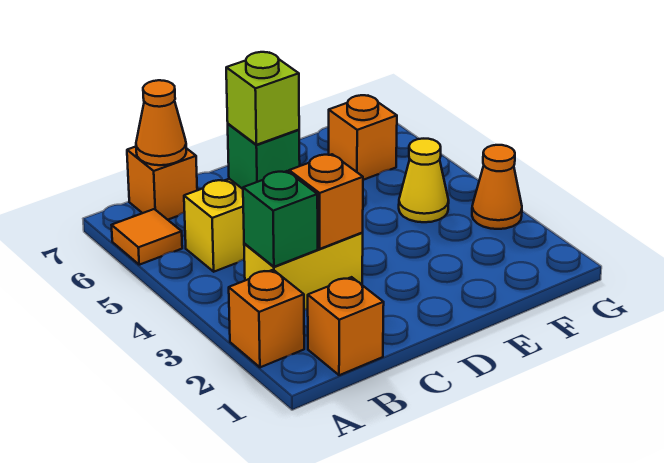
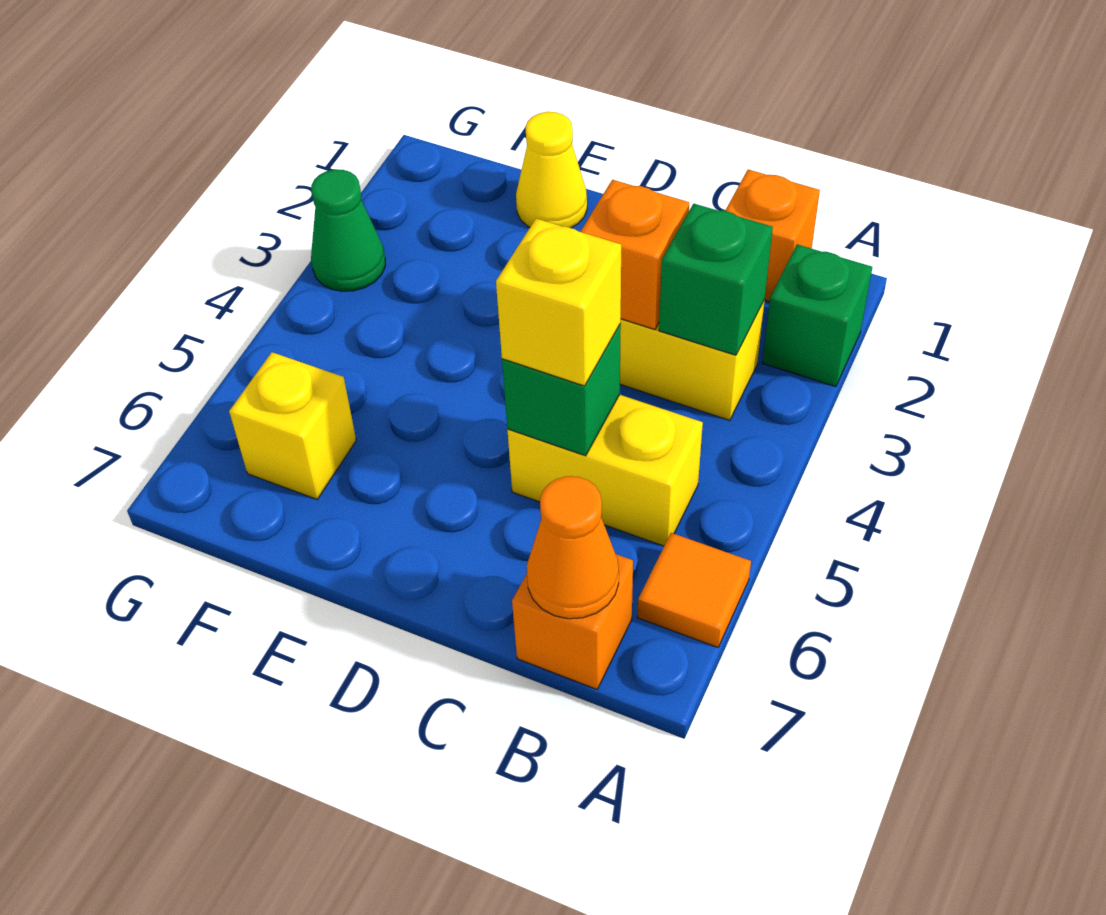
orange 1x1 brick [229,270,304,367] -> green 1x1 brick [762,244,872,387]
lime 1x1 brick [226,52,299,145] -> yellow 1x1 brick [496,219,621,386]
yellow 1x1 cone [399,139,449,222] -> yellow 1x1 cone moved to [516,112,587,228]
orange 1x1 brick [329,95,397,180] -> yellow 1x1 brick [229,352,356,499]
orange 1x1 cone [472,145,522,229] -> green 1x1 cone [311,169,385,291]

